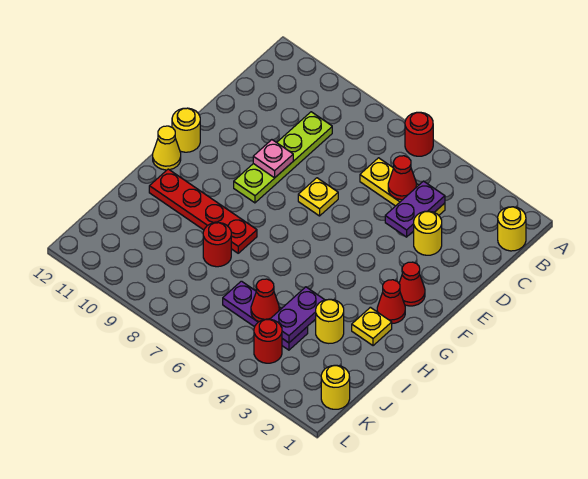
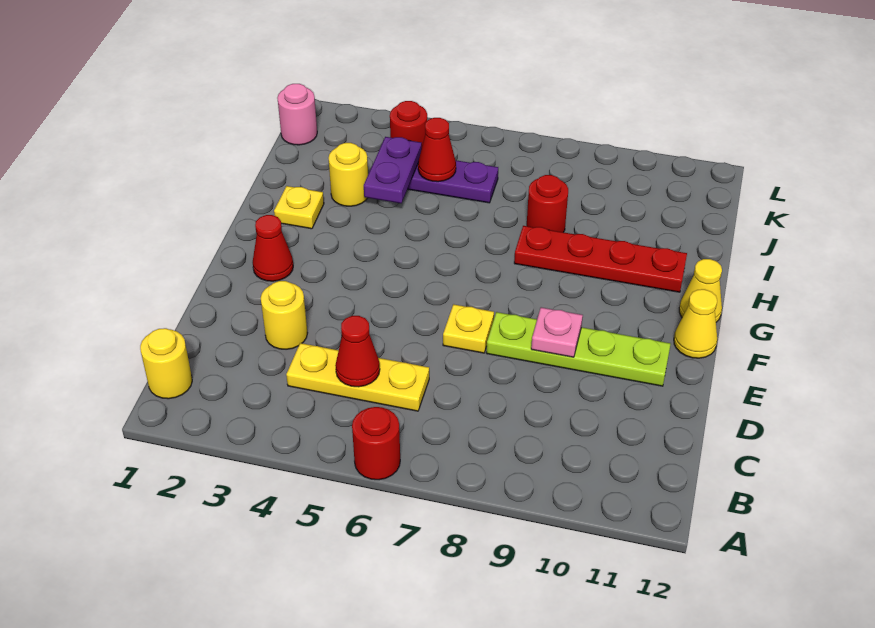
purple 1x2 plate [385,181,445,237] -> none
lime 1x4 plate [234,112,332,203] -> lime 1x4 plate turned to [486,312,671,386]
yellow 1x1 round brick [172,108,200,152] -> yellow 1x1 cone [674,289,717,358]
red 1x1 cone [377,280,405,324] -> none
yellow 1x1 round brick [321,365,350,409] -> pink 1x1 round brick [277,84,317,145]

